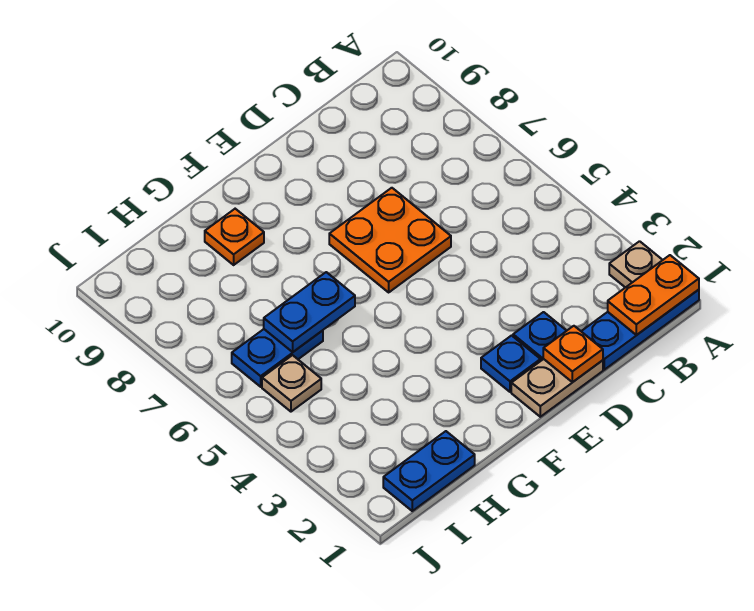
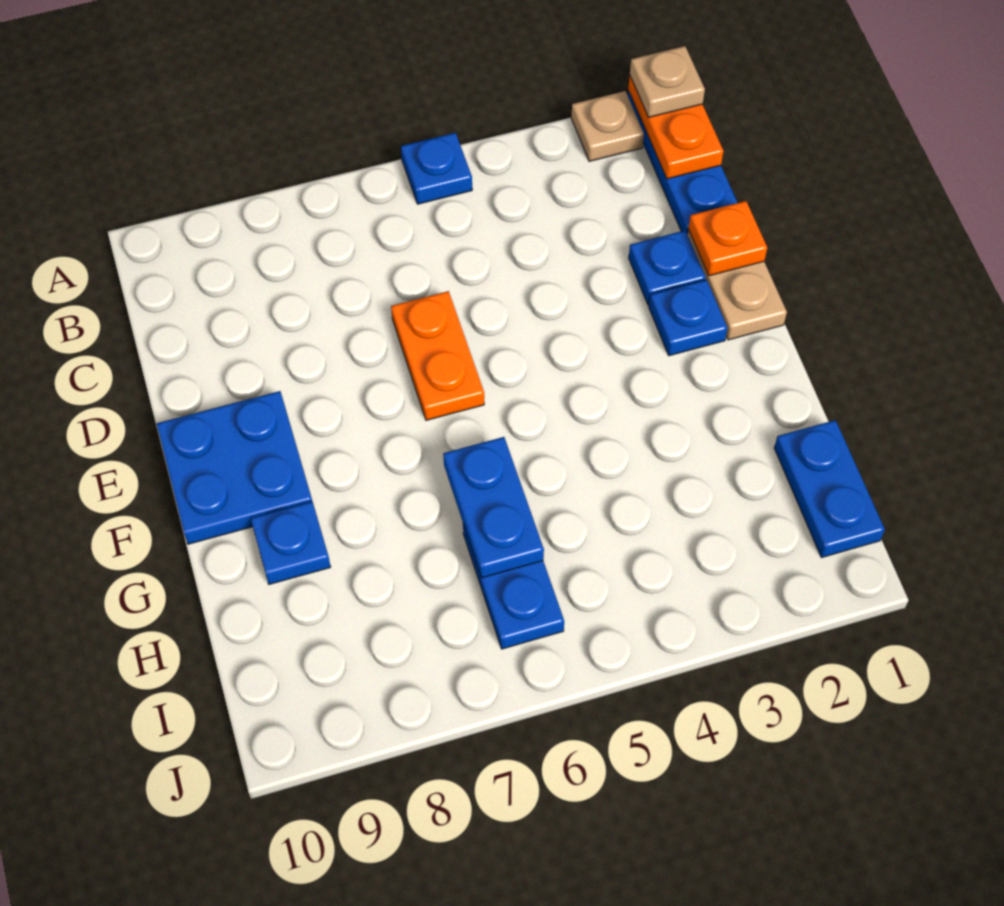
none -> blue 1x1 plate [401,133,472,204]
orange 2x2 plate [329,188,451,292] -> orange 1x2 plate [391,291,484,420]
none -> blue 2x2 plate [157,391,312,544]
orange 1x1 plate [205,209,264,265] -> blue 1x1 plate [251,501,331,584]
tan 1x1 plate [262,355,321,412] -> tan 1x1 plate moved to [630,46,705,117]

